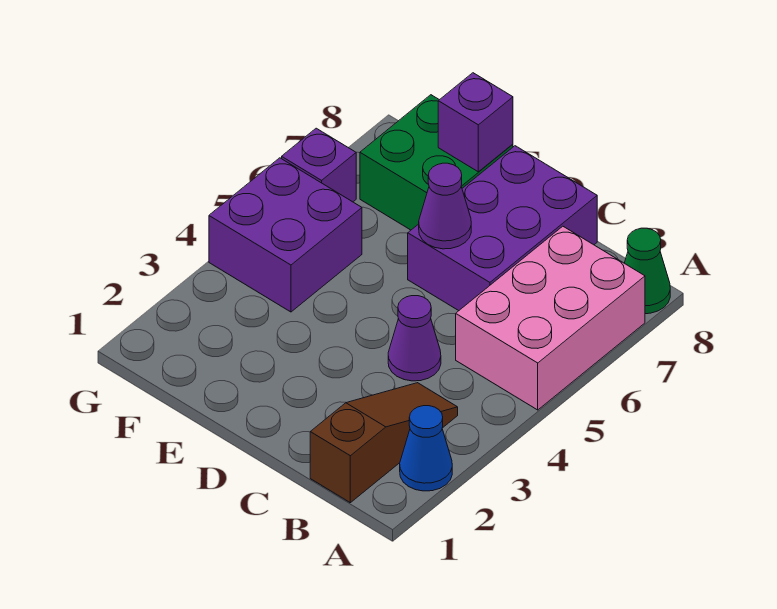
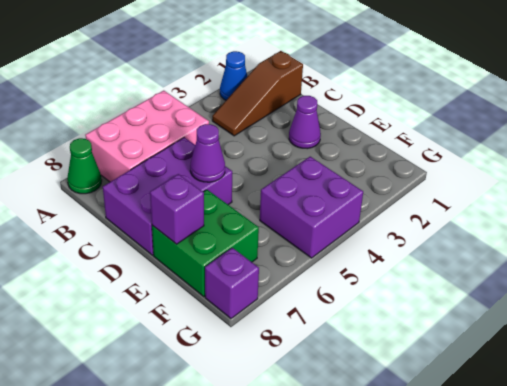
purple 1x1 cone [388,296,441,381] -> purple 1x1 cone moved to [289,96,321,149]
purple 1x1 brick [282,128,356,202] -> purple 1x1 brick moved to [205,248,259,319]

